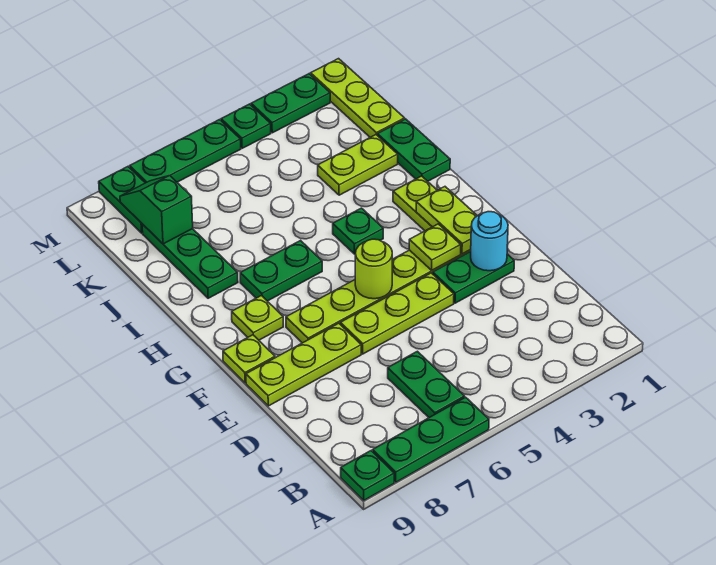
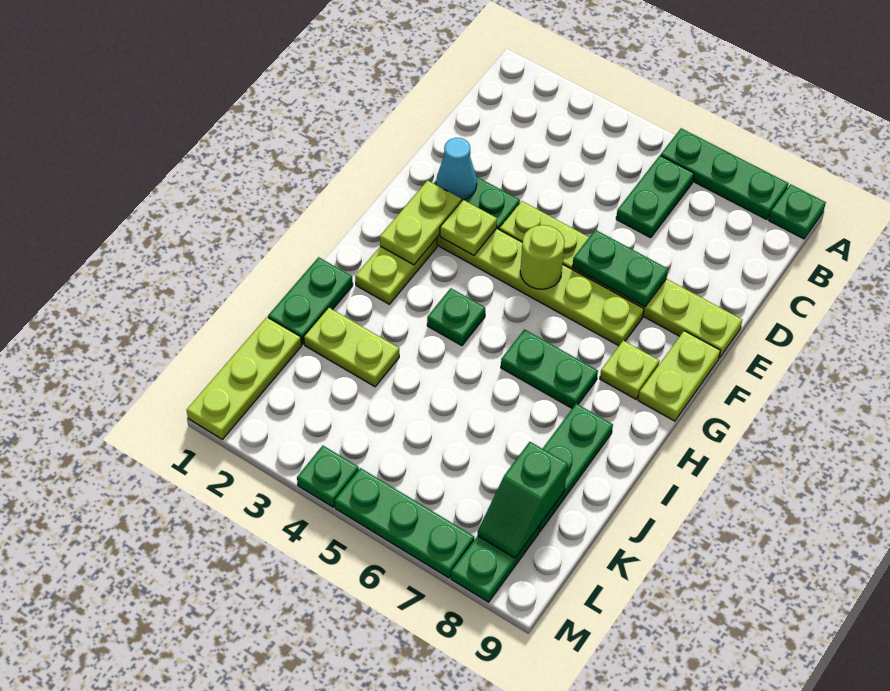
cyan 1x1 round brick [470,212,508,271] -> cyan 1x1 cone [436,138,477,200]
lime 1x1 plate [223,335,275,383] -> lime 1x2 plate [638,331,720,421]
green 1x2 plate [251,74,330,133] -> green 1x2 plate moved to [572,230,668,307]

